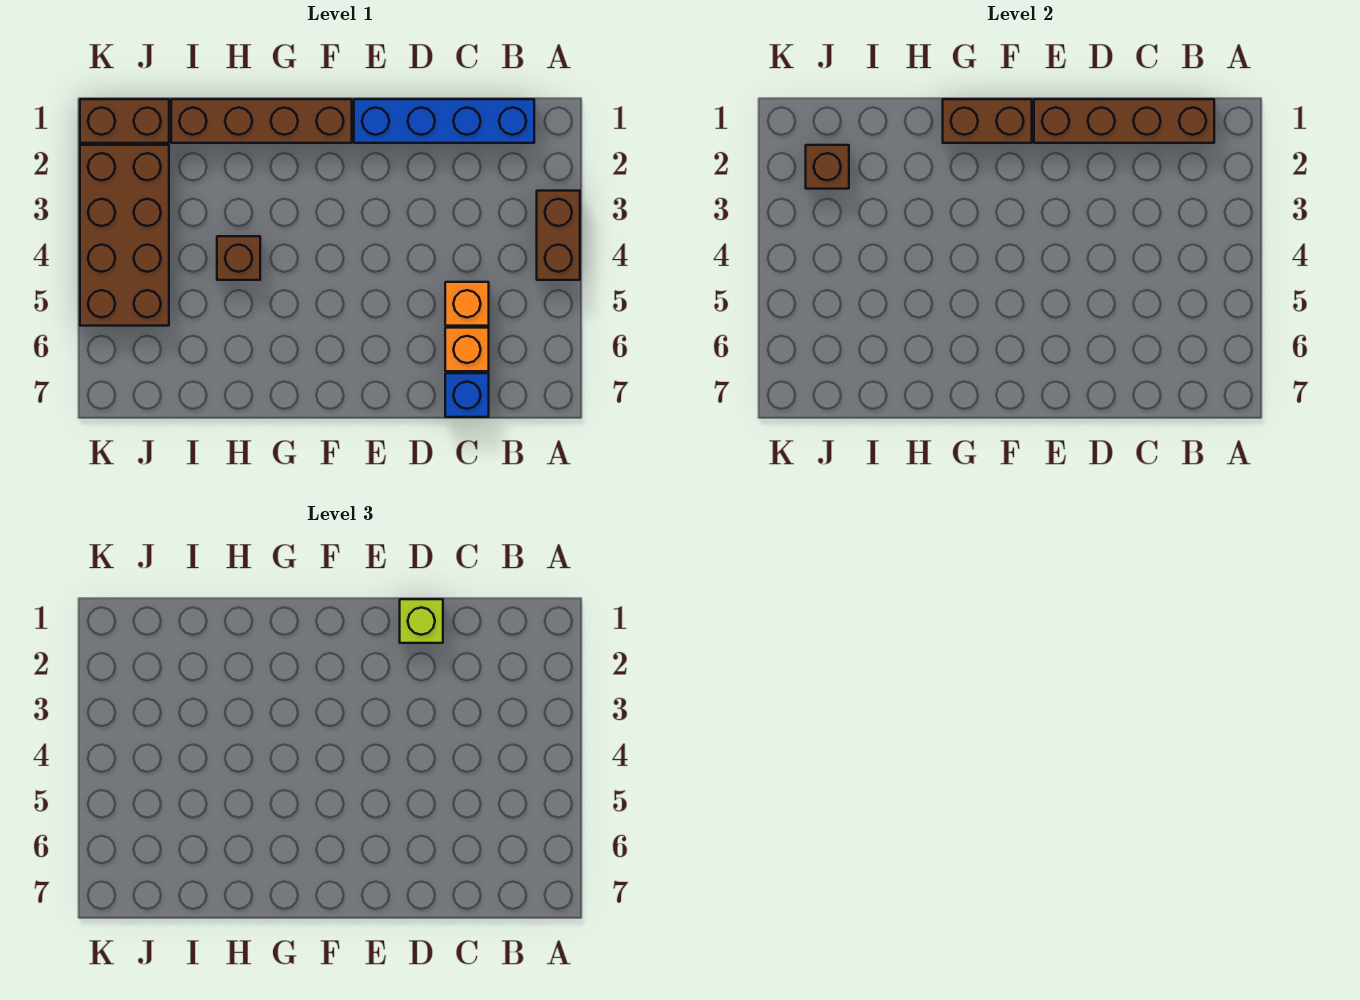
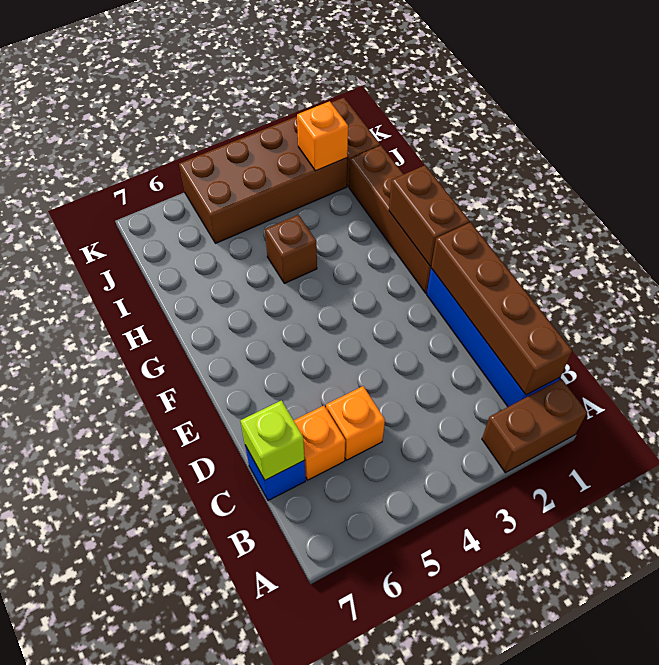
brown 1x2 brick [537,191,580,280] -> brown 1x2 brick moved to [482,379,587,473]
lime 1x1 brick [400,599,443,643] -> lime 1x1 brick moved to [240,400,304,480]
brown 1x1 brick [806,145,849,189] -> orange 1x1 brick [297,101,348,171]

